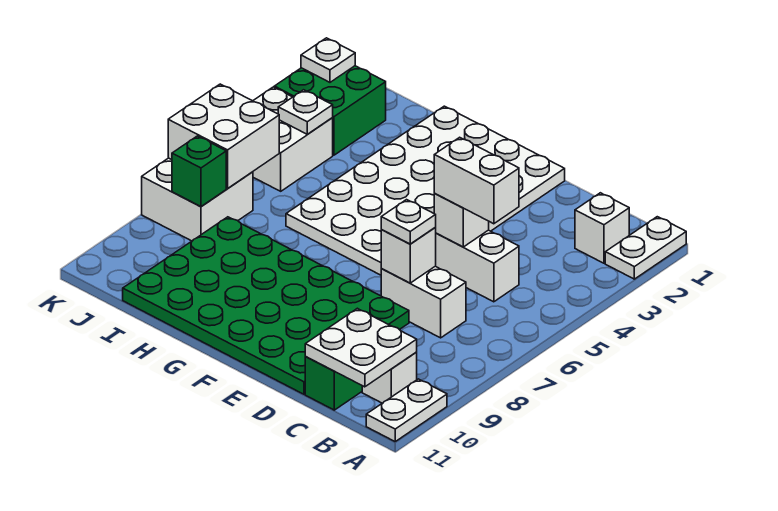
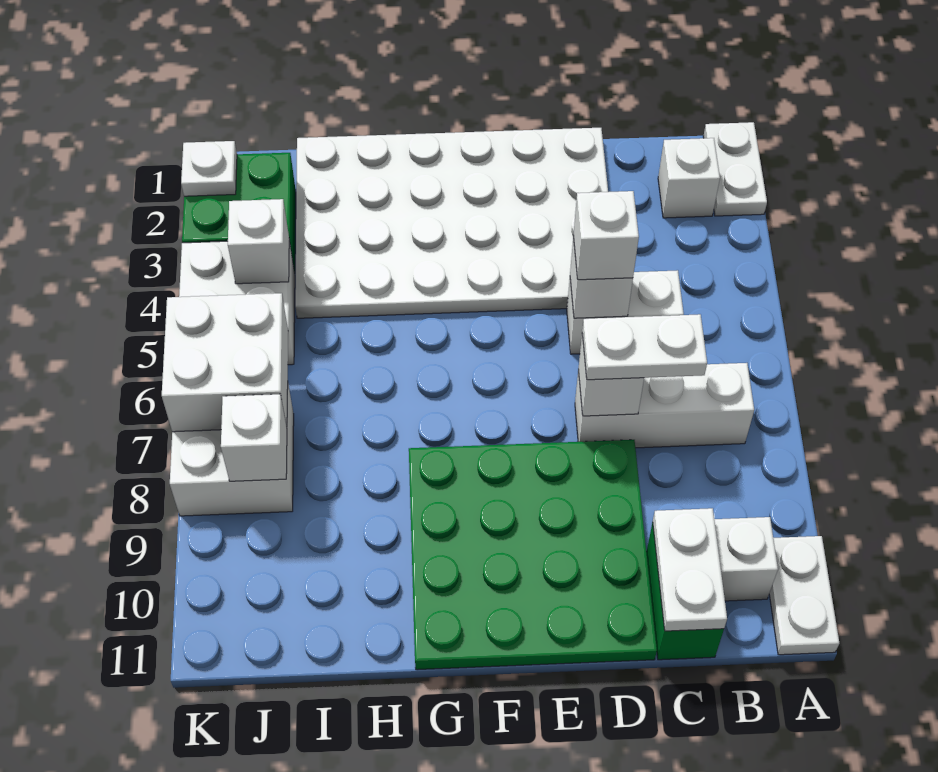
white 2x2 plate [305,308,417,387] -> white 1x2 plate [653,508,727,631]
white 1x2 brick [434,137,519,224] -> white 1x1 brick [573,191,639,280]
white 1x2 brick [381,266,466,338] -> white 1x3 brick [575,363,754,448]
white 1x1 plate [381,200,436,244] -> white 1x2 plate [582,314,707,380]
green 4x6 plate [123,217,409,394] -> green 4x4 plate [409,440,657,670]
white 4x6 plate [286,106,565,275] -> white 4x6 plate turned to [295,128,608,318]
white 1x1 plate [278,90,333,134] -> white 1x1 brick [228,199,289,284]
green 1x1 brick [172,136,226,207] -> white 1x1 brick [221,394,287,481]

